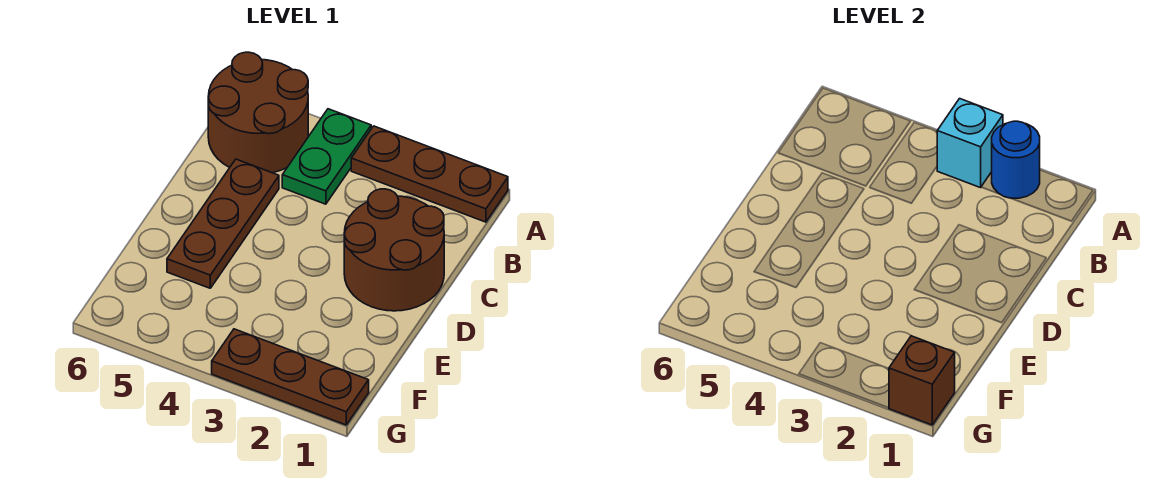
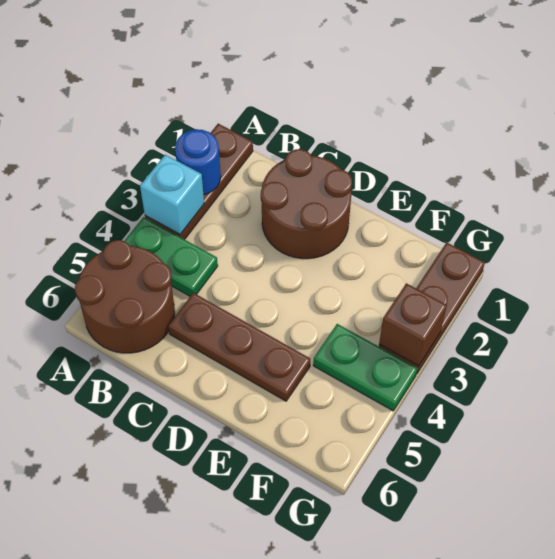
none -> green 1x2 plate [313,324,417,411]
brown 1x1 brick [889,336,955,425] -> brown 1x1 brick moved to [379,283,447,366]

